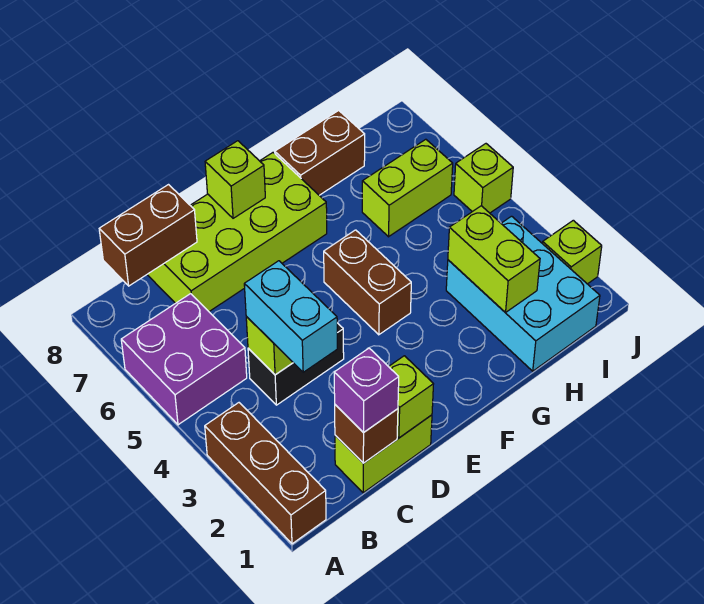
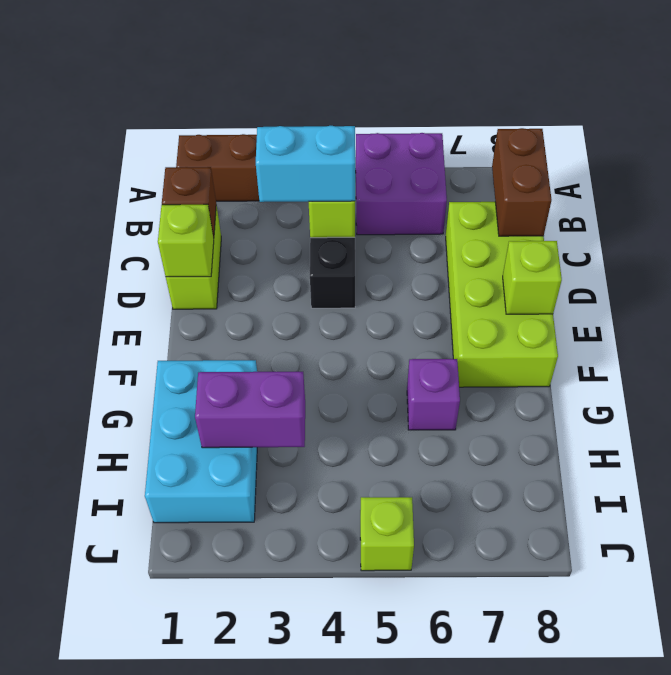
purple 1x1 brick [334,348,399,433] -> purple 1x1 brick moved to [407,359,460,430]
brown 1x2 brick [324,230,411,335] -> none
brown 1x2 brick [275,110,365,195] -> none
cyan 2x3 brick [446,216,600,371] -> cyan 2x3 brick turned to [145,360,257,523]
lime 1x2 brick [448,206,540,313] -> purple 1x2 brick [195,372,305,448]
lime 1x2 brick [362,139,453,237] -> none
lime 1x1 brick [542,220,602,284] -> none

